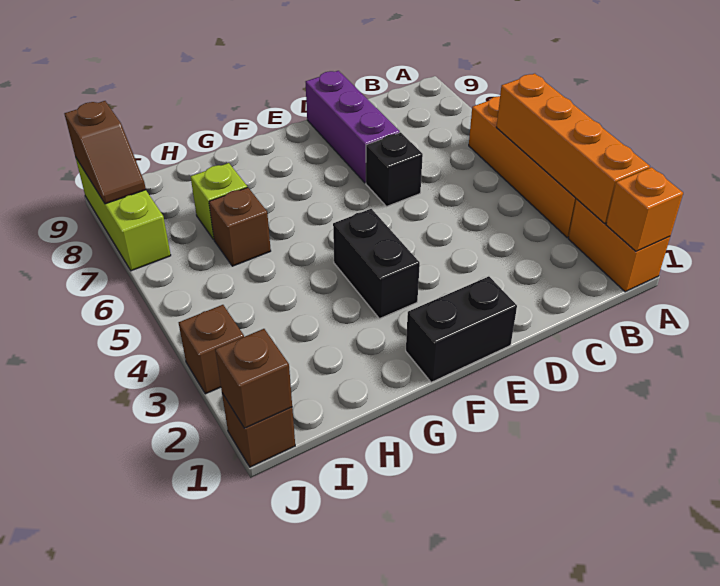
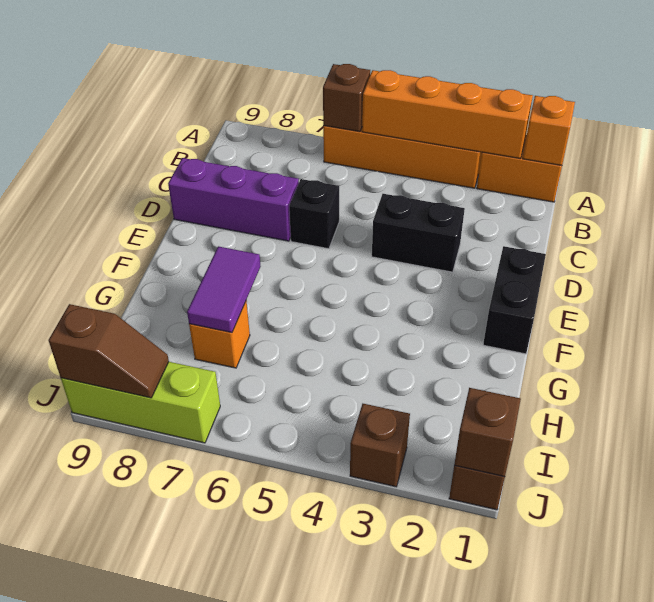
black 1x2 brick [333,209,420,319] -> black 1x2 brick moved to [372,194,465,272]
none -> purple 1x2 tile [187,246,261,333]
brown 1x1 brick [209,187,271,266] -> brown 1x1 brick moved to [323,64,370,132]
lime 1x1 brick [191,163,247,239] -> orange 1x1 brick [189,301,250,368]

